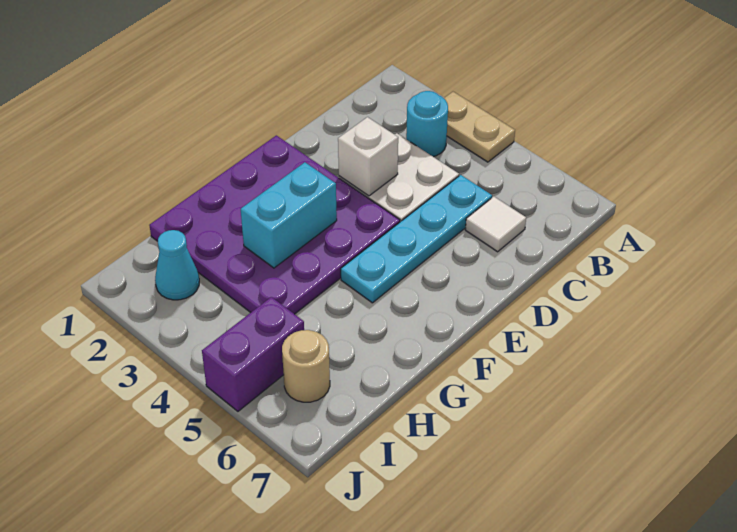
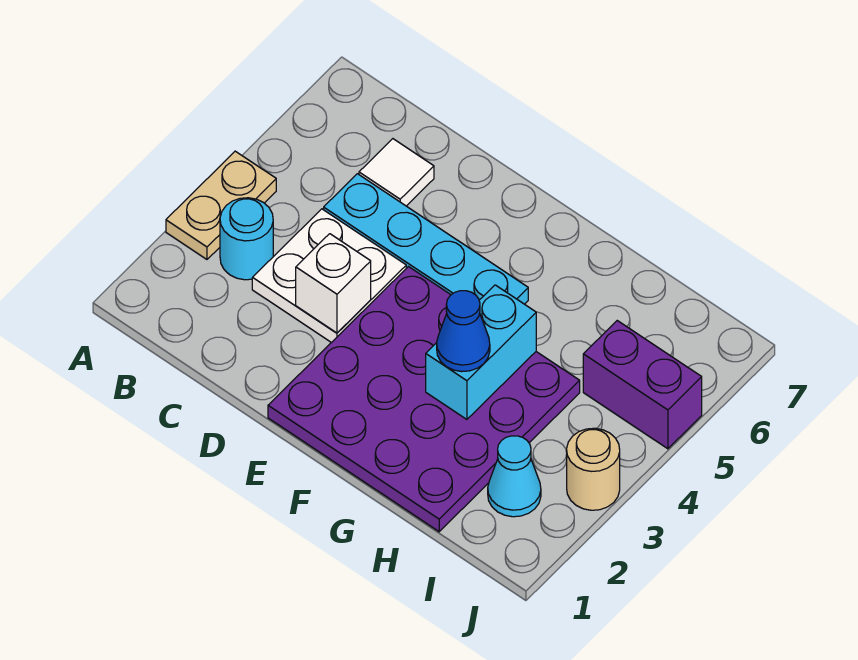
cyan 1x2 brick [241,162,337,268] -> cyan 1x2 brick turned to [426,285,536,419]
none -> blue 1x1 cone [437,291,490,372]
tan 1x1 round brick [282,330,330,402] -> tan 1x1 round brick moved to [567,428,620,510]

